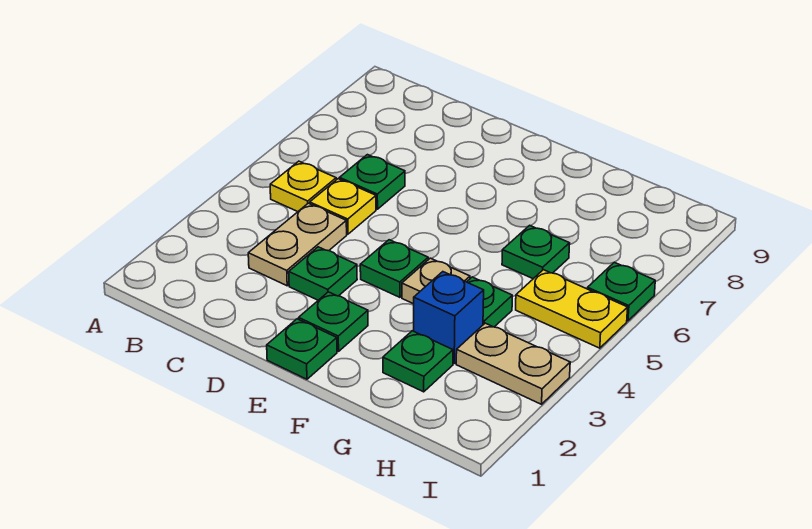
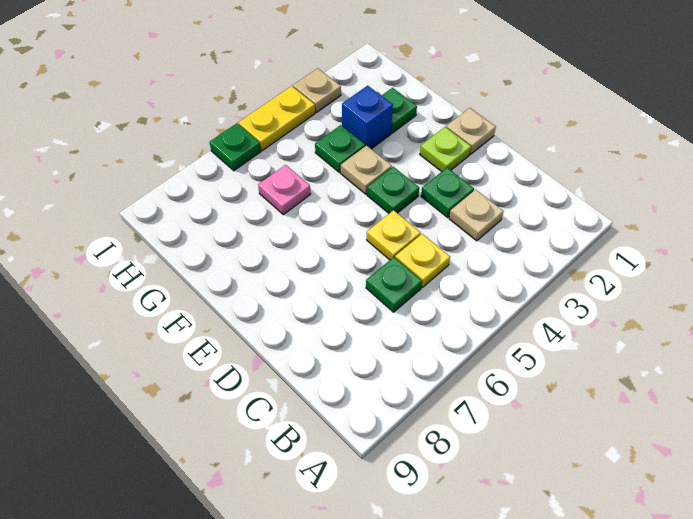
yellow 1x1 plate [270,161,336,212] -> yellow 1x1 plate moved to [367,210,421,260]
tan 1x2 plate [248,203,347,286] -> tan 1x1 plate [449,190,504,241]
green 1x1 plate [267,319,337,379] -> tan 1x1 plate [446,108,496,154]
green 1x1 plate [299,292,368,351] -> lime 1x1 plate [420,127,471,172]
green 1x1 plate [502,225,570,279] -> pink 1x1 plate [258,165,311,215]
tan 1x2 plate [456,323,570,404] -> tan 1x1 plate [293,68,341,113]
yellow 1x2 plate [516,270,628,348] -> yellow 1x2 plate turned to [238,86,315,151]

